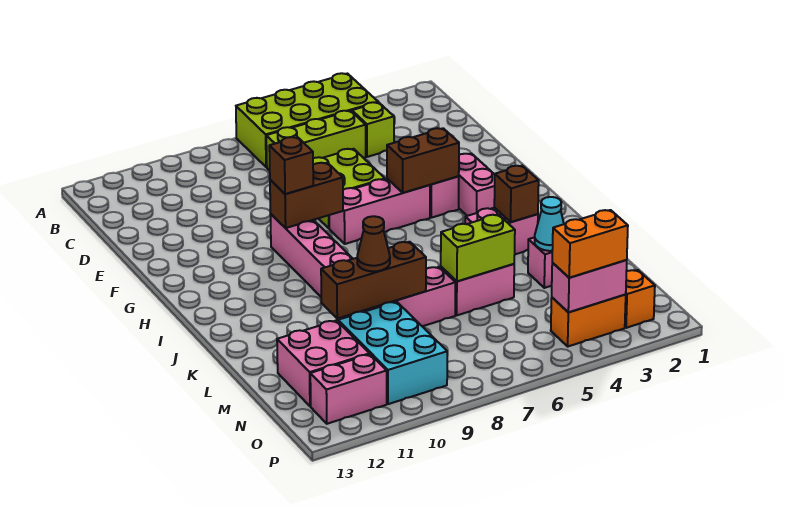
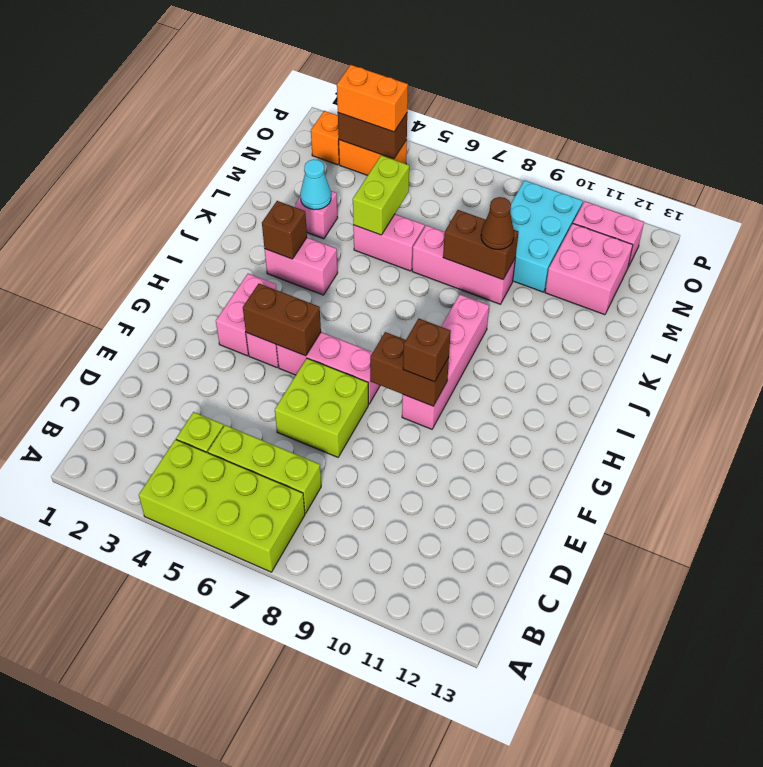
lime 1x2 brick [441,215,515,281] -> lime 1x2 brick turned to [353,155,409,235]
brown 1x3 brick [321,242,426,319] -> brown 1x2 brick [443,210,519,280]
pink 1x2 brick [552,260,627,312] -> brown 1x2 brick [338,113,407,159]

